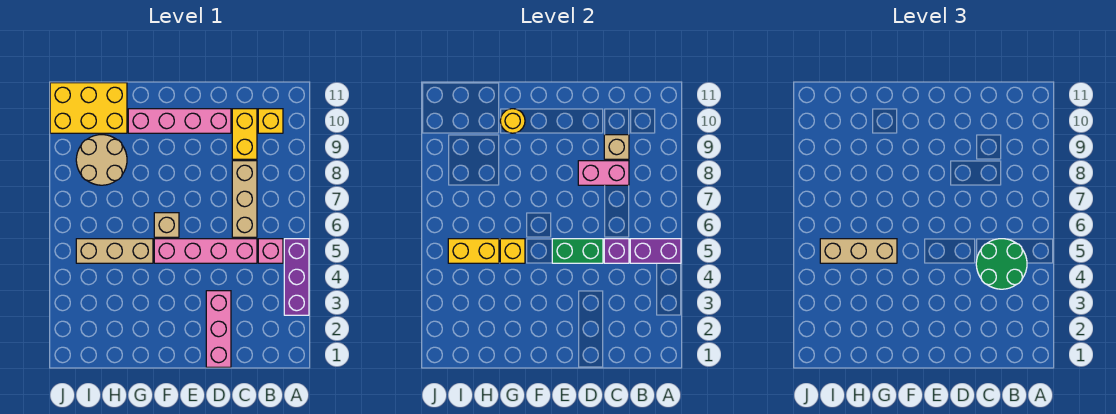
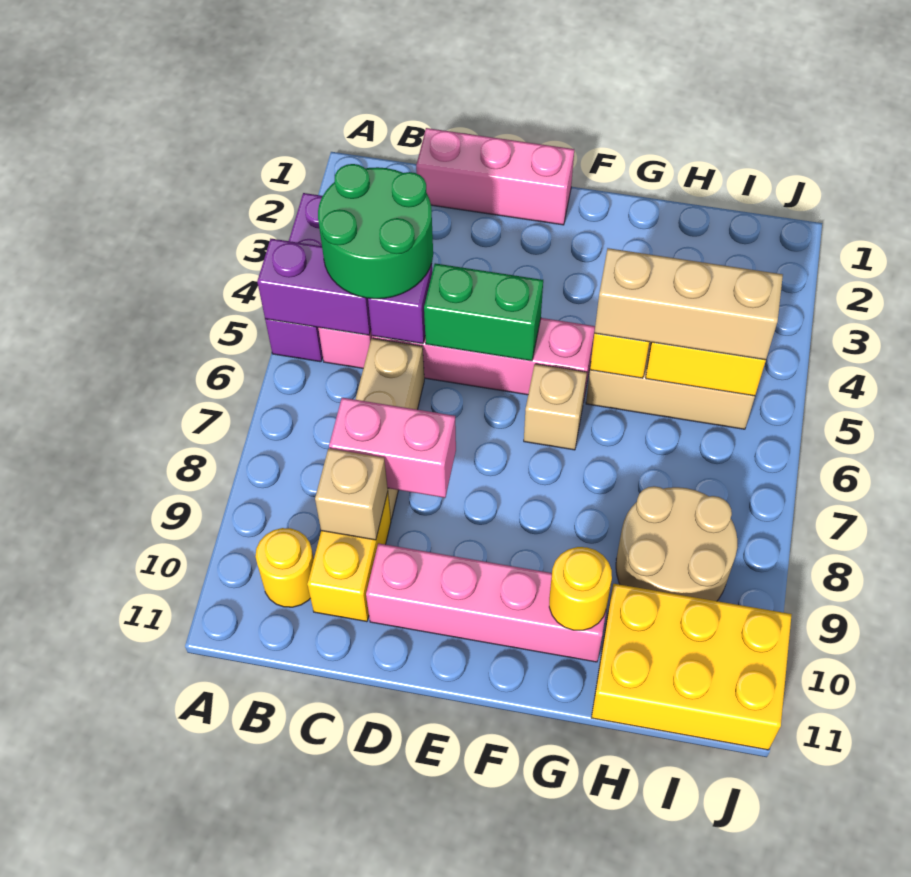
yellow 1x1 brick [258,109,283,133] -> yellow 1x1 round brick [255,528,314,607]
pink 1x3 brick [206,291,231,367] -> pink 1x3 brick turned to [416,128,574,225]

